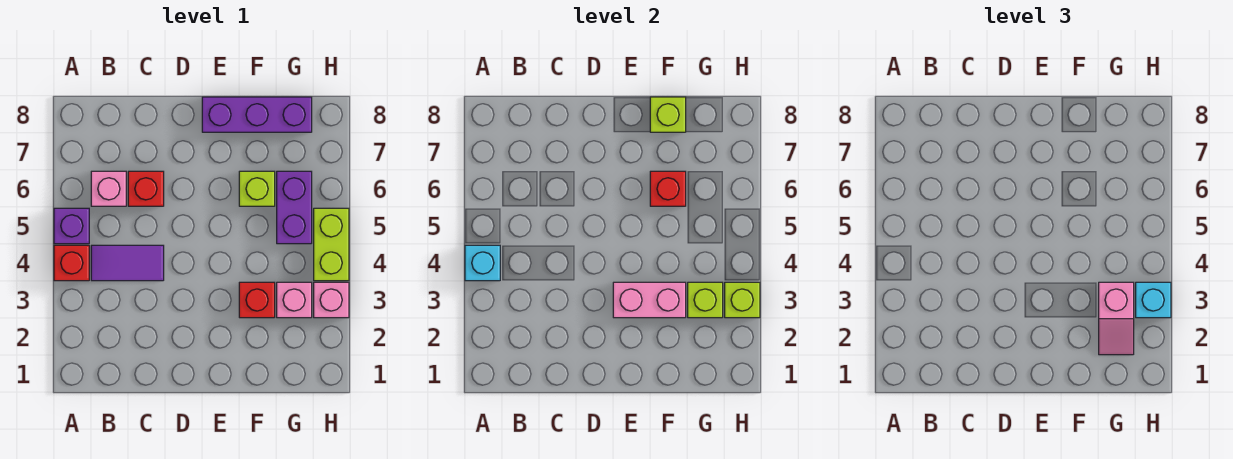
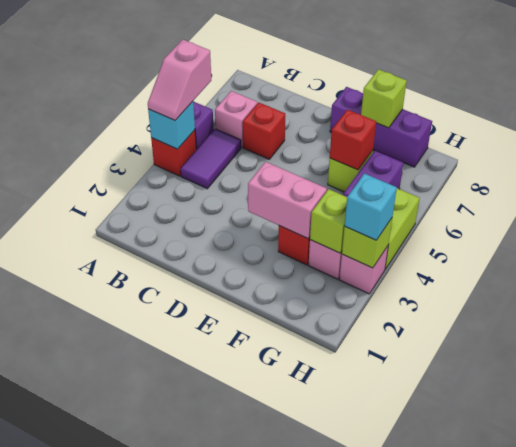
purple 1x2 tile [91,245,164,281] -> purple 1x2 tile turned to [181,129,241,189]
pink 1x2 slope [1099,282,1134,355] -> pink 1x2 slope moved to [148,39,211,120]

